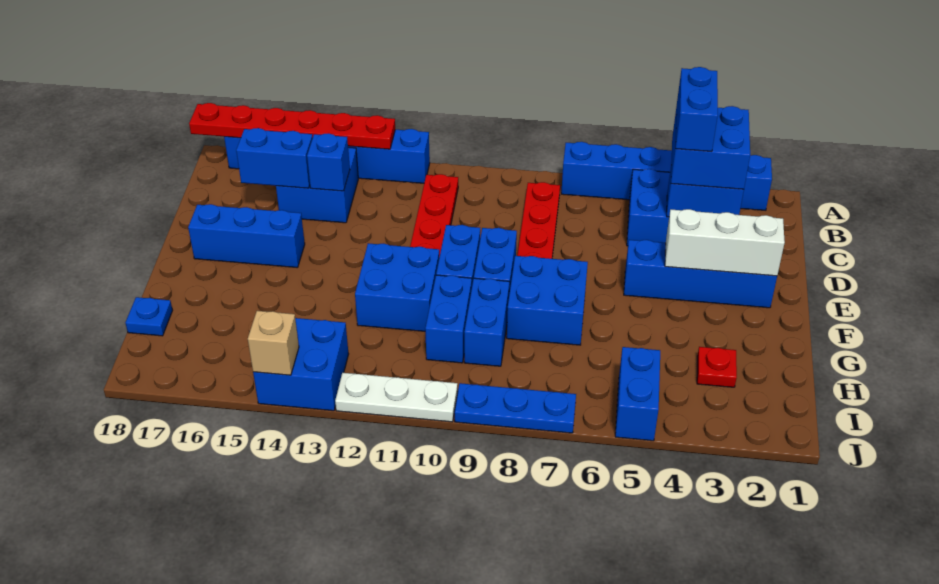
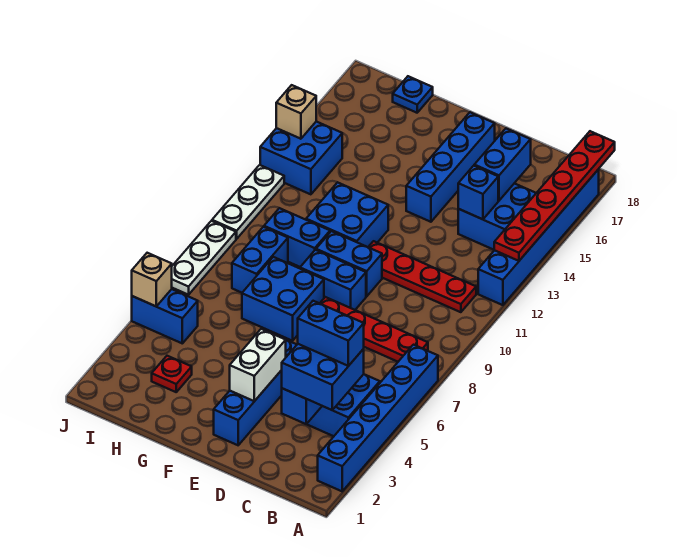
white 1x3 brick [665,209,785,276] -> white 1x2 brick [230,329,286,401]
blue 1x3 brick [188,204,305,268] -> blue 1x4 brick [406,112,495,222]
blue 1x2 brick [464,278,509,366] -> blue 1x2 brick turned to [232,227,288,293]
none -> tan 1x1 brick [132,253,172,306]
blue 1x3 plate [454,383,576,433] -> white 1x3 plate [172,221,236,295]

